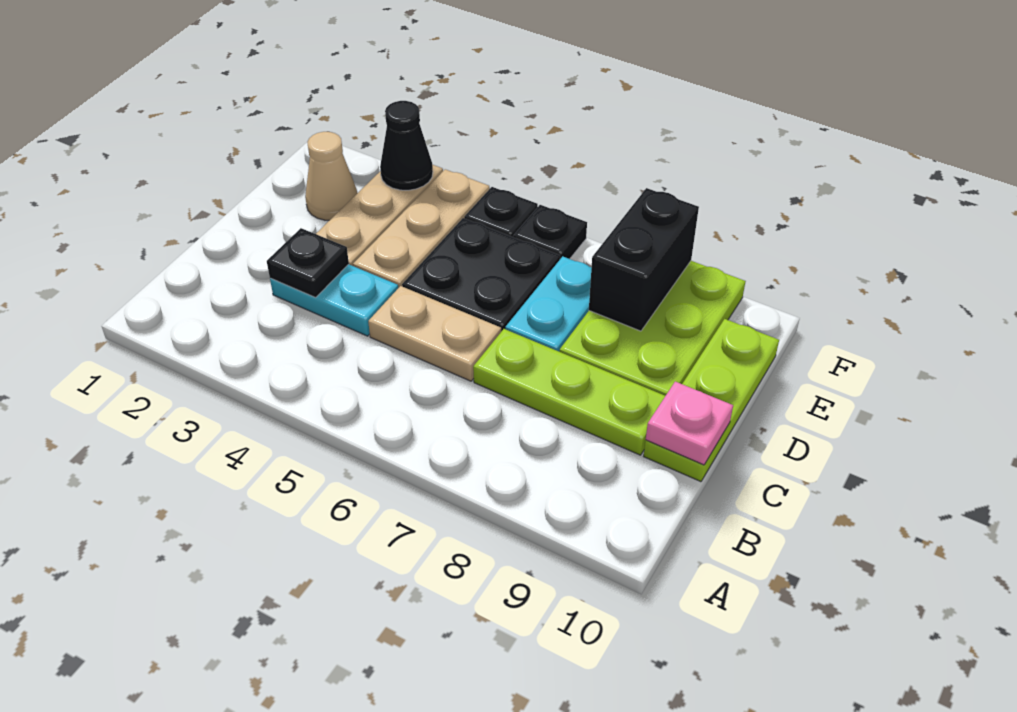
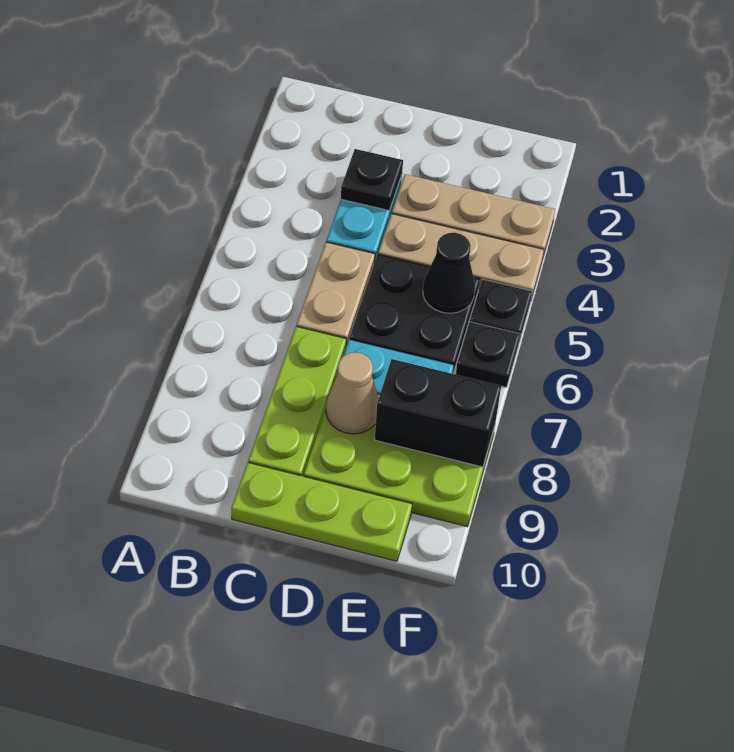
pink 1x1 plate [646,382,733,465] -> none
tan 1x1 cone [305,132,357,220] -> tan 1x1 cone moved to [326,352,379,434]
black 1x1 cone [380,101,433,190] -> black 1x1 cone moved to [423,233,475,313]

